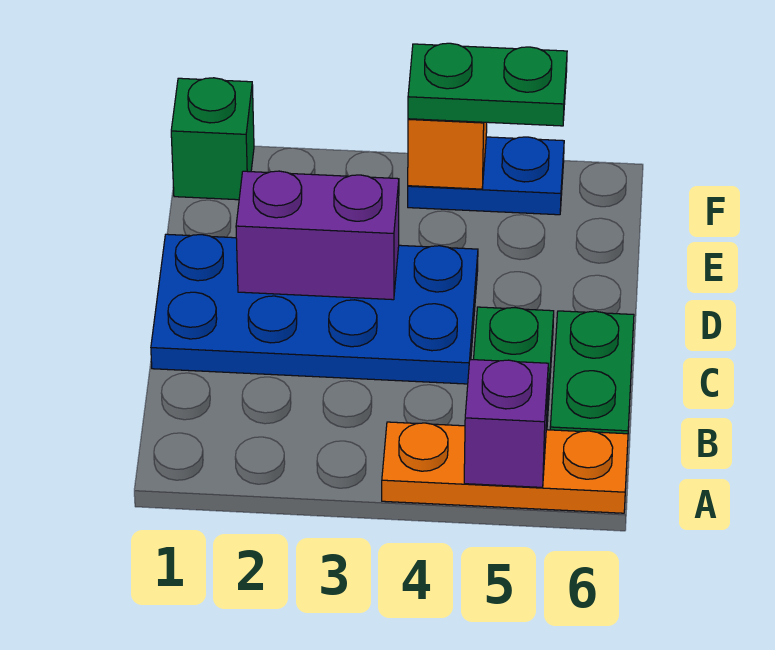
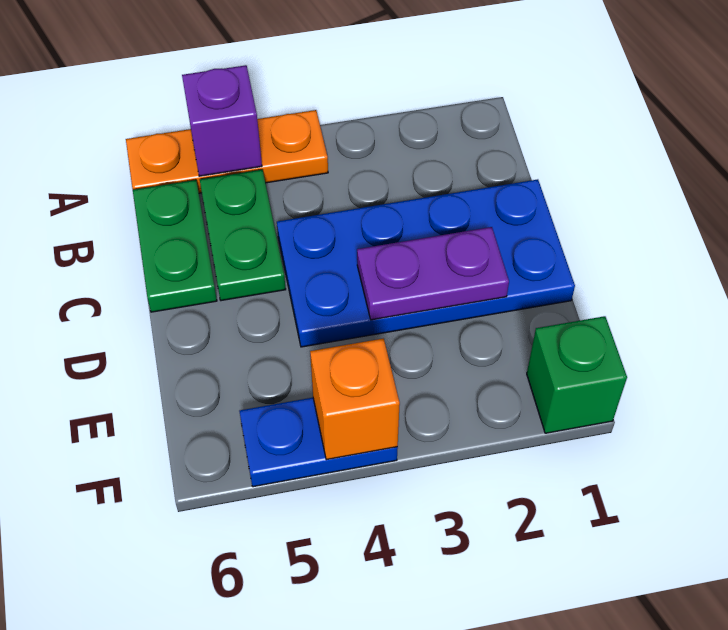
purple 1x2 brick [236,171,399,300] -> purple 1x2 plate [357,227,509,320]
green 1x2 plate [408,43,567,126] -> none

